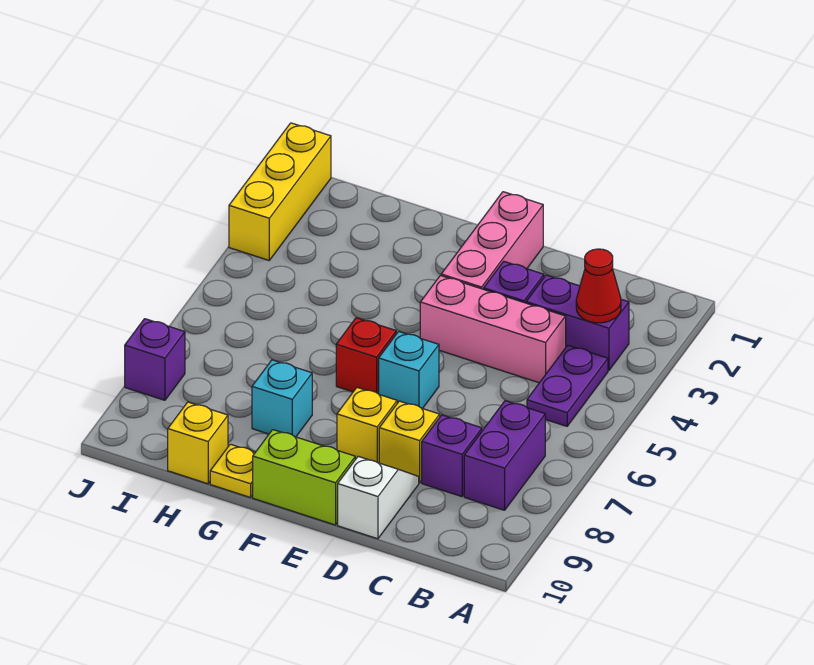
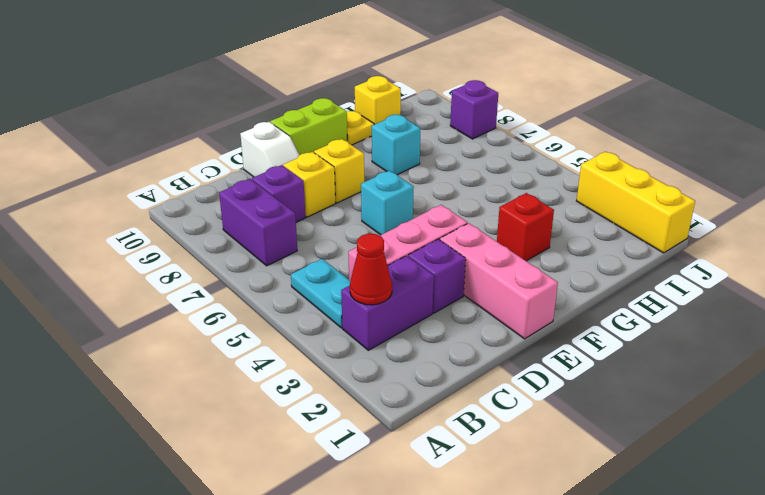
purple 1x2 plate [527,345,608,426] -> cyan 1x2 plate [291,259,350,328]
red 1x1 brick [336,318,396,394] -> red 1x1 brick moved to [497,193,554,261]

